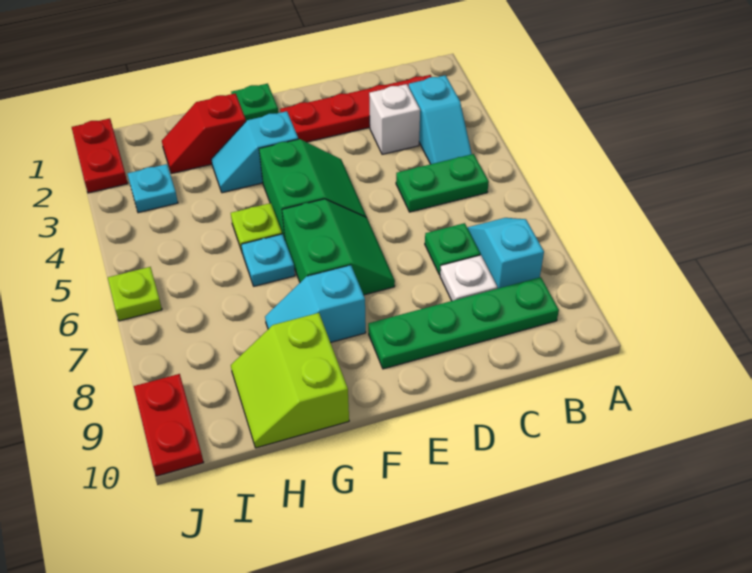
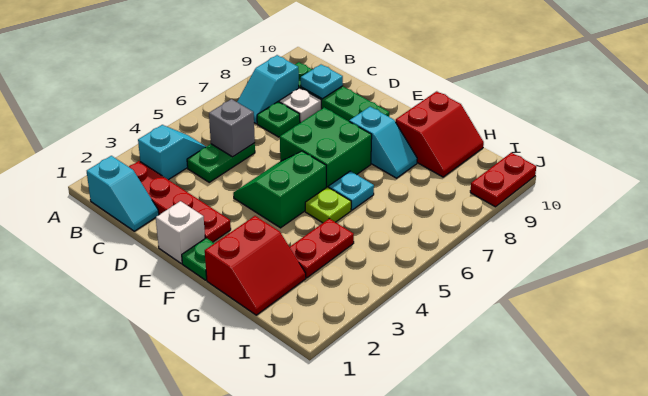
green 1x2 plate [396,154,489,212] -> green 1x2 plate turned to [187,143,255,182]
white 1x1 brick [369,84,420,154] -> white 1x1 brick moved to [156,201,205,263]
none -> grey 1x1 brick [209,99,255,157]
green 2x2 slope [282,199,395,295] -> green 2x2 brick [280,108,372,187]
cyan 1x2 slope [211,111,298,193] -> cyan 1x2 slope moved to [87,156,159,231]
red 1x2 slope [162,93,246,174] -> red 2x2 slope [205,216,306,315]
lime 2x2 slope [231,313,349,448] -> red 2x2 slope [396,91,484,177]
cyan 1x1 plate [127,164,178,213] -> cyan 1x1 plate moved to [301,65,343,99]
red 1x2 plate [72,118,128,193] -> red 1x2 plate moved to [290,219,354,278]
lime 1x1 plate [108,267,162,321] -> none

